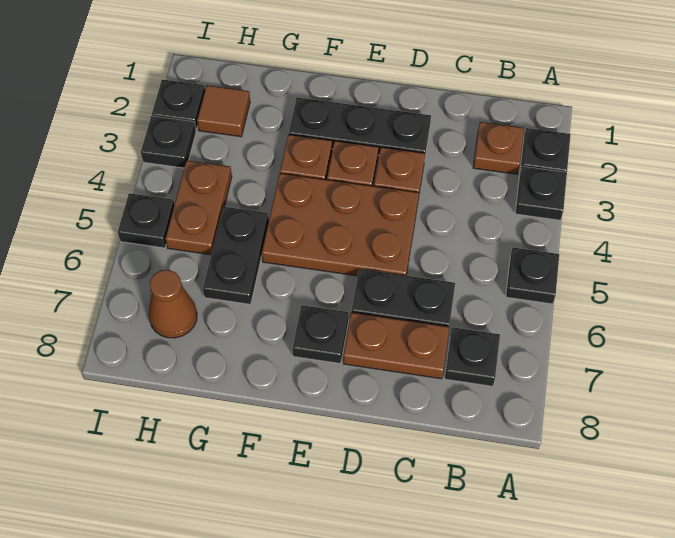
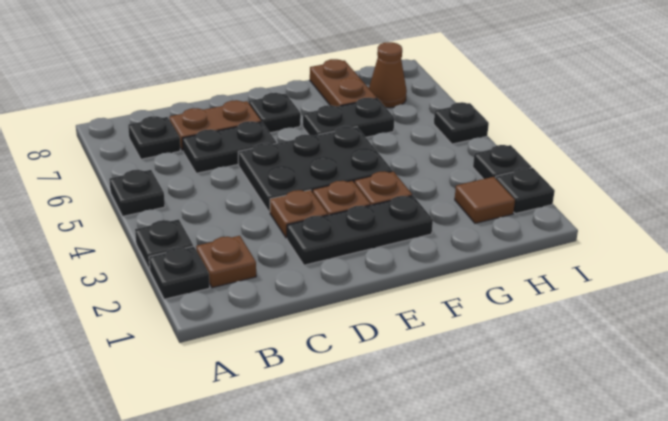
brown 2x3 plate [262,173,419,276] -> black 2x3 plate [238,126,393,212]
black 1x2 plate [203,207,269,304] -> black 1x2 plate turned to [303,98,394,137]
brown 1x2 plate [165,161,232,255] -> brown 1x2 plate moved to [310,59,377,107]

